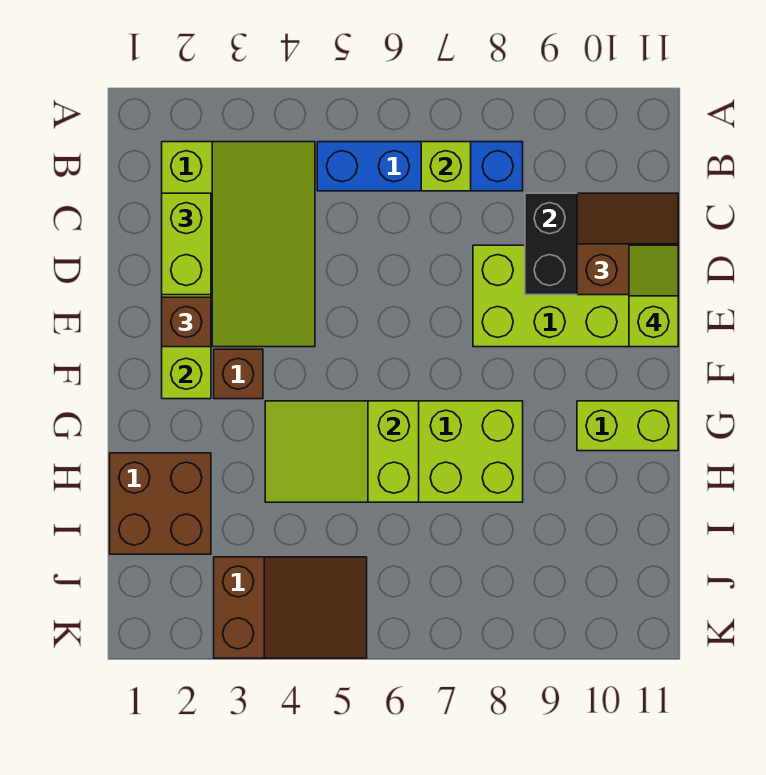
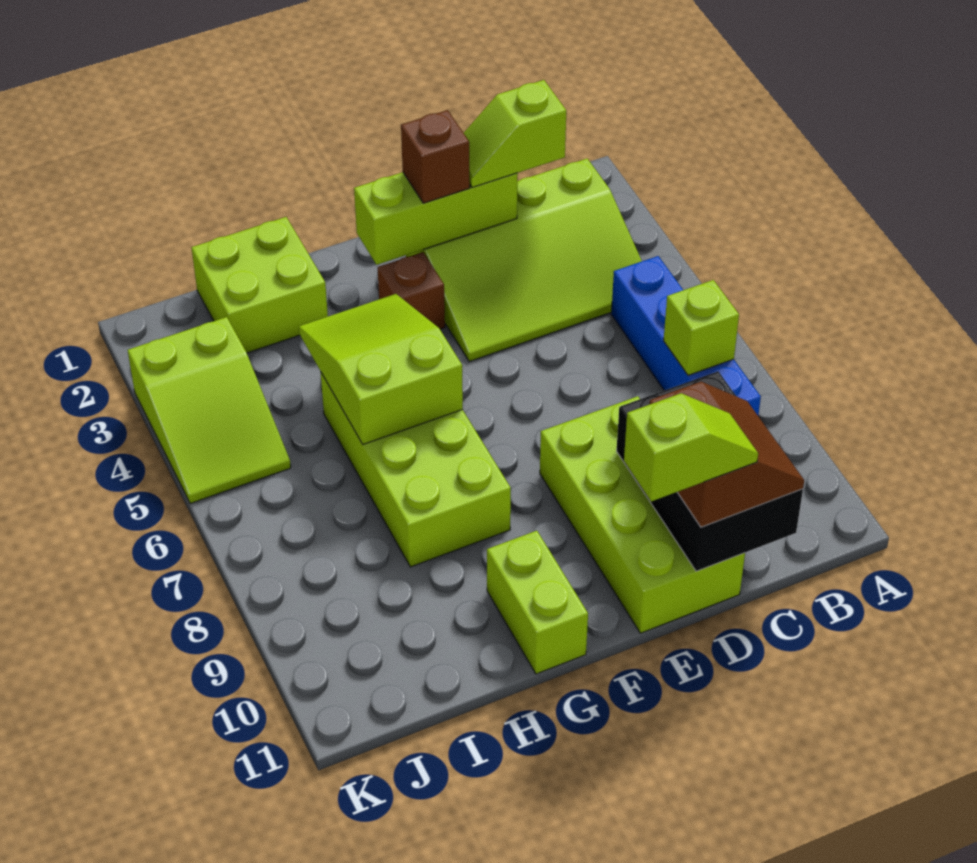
lime 1x2 brick [162,193,211,295] -> lime 1x2 slope [464,80,566,187]
brown 2x2 brick [110,453,211,554] -> lime 2x2 brick [191,217,328,353]
brown 2x3 slope [214,557,367,658] -> lime 2x3 slope [128,317,291,504]

